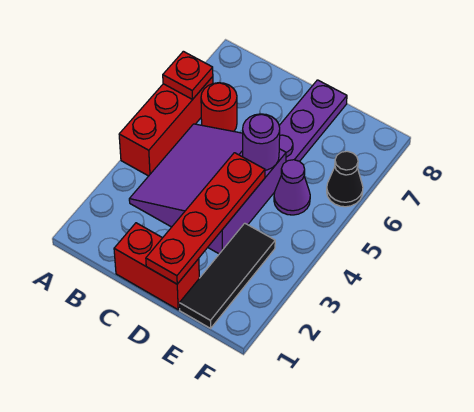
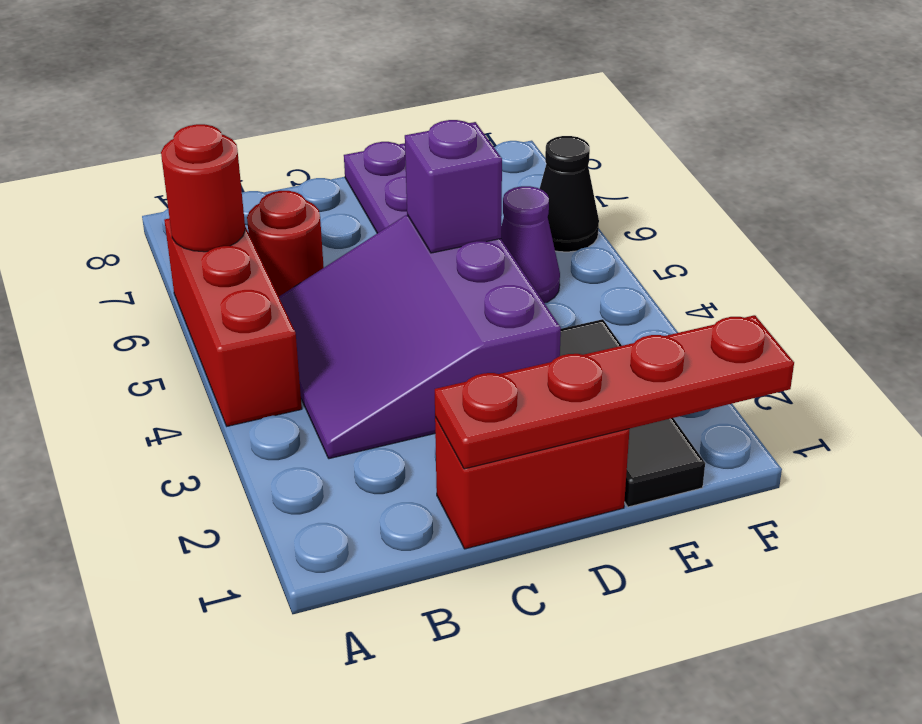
red 1x1 plate [163,51,213,99] -> red 1x1 round brick [161,124,245,252]
red 1x4 plate [146,153,265,284] -> red 1x4 plate turned to [435,315,794,469]
purple 1x1 round brick [243,114,280,170] -> purple 1x1 brick [405,120,502,253]

